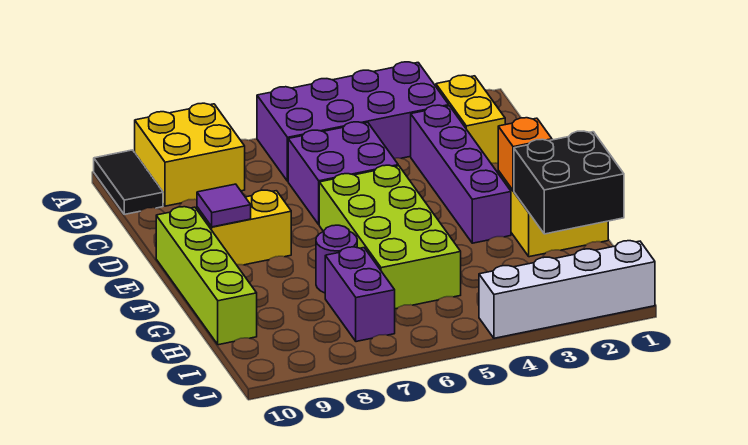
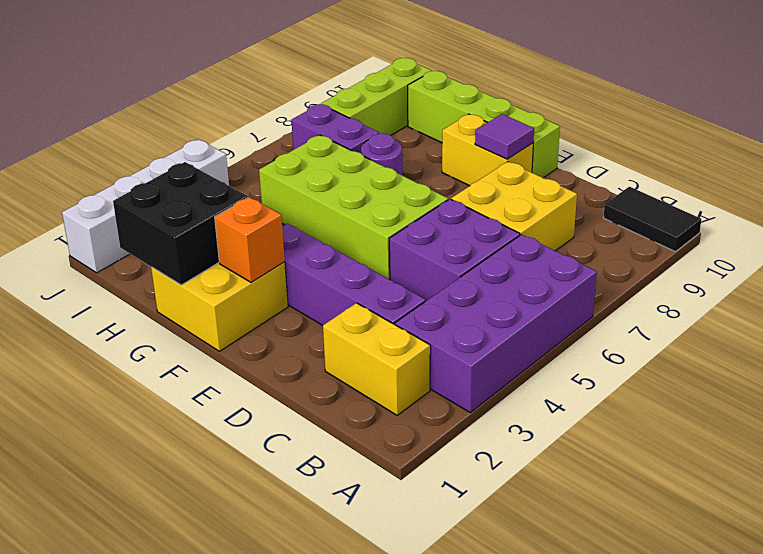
yellow 2x2 brick [135,103,245,206] -> yellow 2x2 brick moved to [451,162,577,251]
yellow 1x2 brick [197,190,291,265] -> yellow 1x2 brick turned to [442,114,533,186]
none -> lime 1x3 brick [321,58,432,135]

